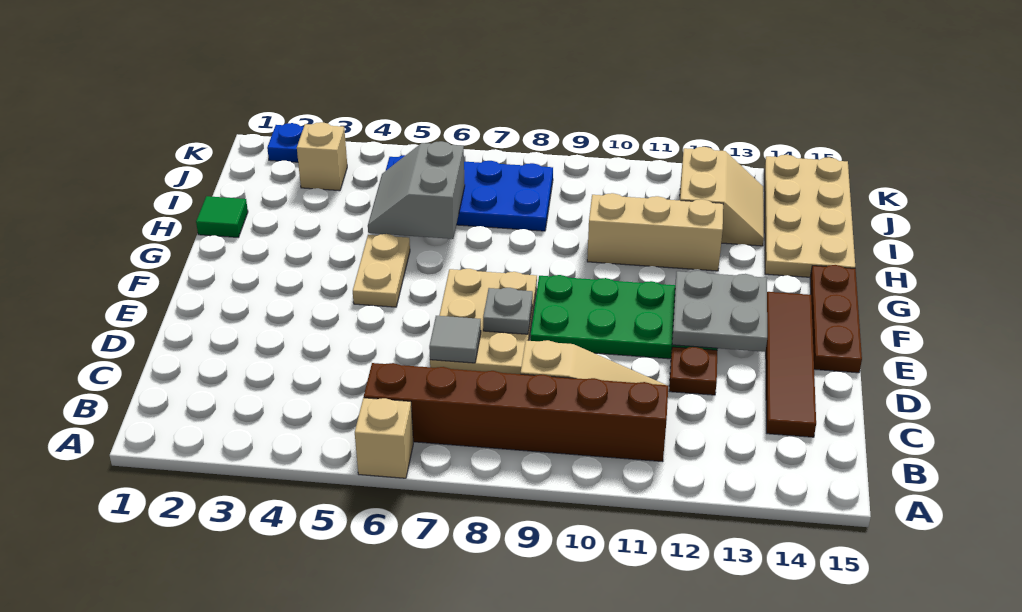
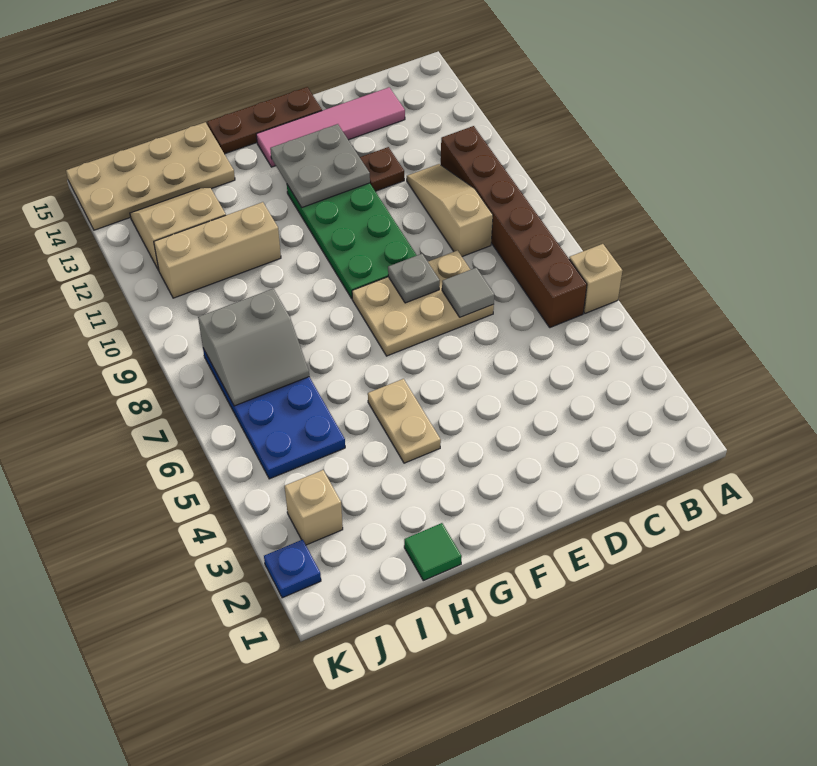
brown 1x4 tile [766,292,816,437] -> pink 1x4 tile [256,87,405,167]
tan 1x2 plate [353,234,410,307] -> tan 1x2 plate turned to [368,379,441,463]
grey 2x2 slope [368,141,465,239] -> grey 2x2 slope moved to [198,289,309,406]
tan 1x3 brick [587,193,723,271] -> tan 1x3 brick turned to [154,202,281,298]

